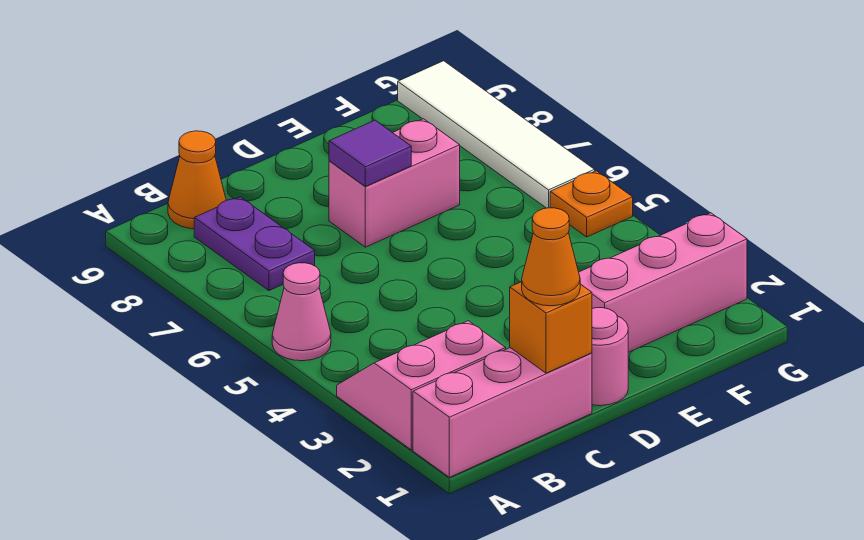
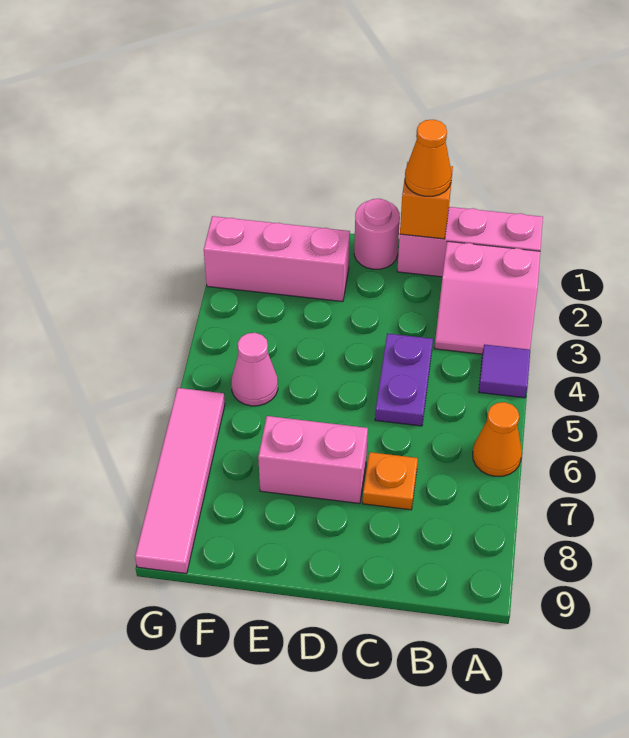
pink 1x1 cone [272,263,331,361] -> pink 1x1 cone moved to [231,333,278,406]
purple 1x2 plate [194,197,315,291] -> purple 1x2 plate moved to [375,334,433,426]
orange 1x1 cone [168,131,226,229] -> orange 1x1 cone moved to [473,402,522,476]
purple 1x1 tile [329,120,411,186] -> purple 1x1 tile moved to [479,344,530,398]
orange 1x1 plate [550,171,633,237] -> orange 1x1 plate moved to [363,452,418,510]
white 1x4 tile [398,61,595,208] -> pink 1x4 tile [135,388,225,574]

